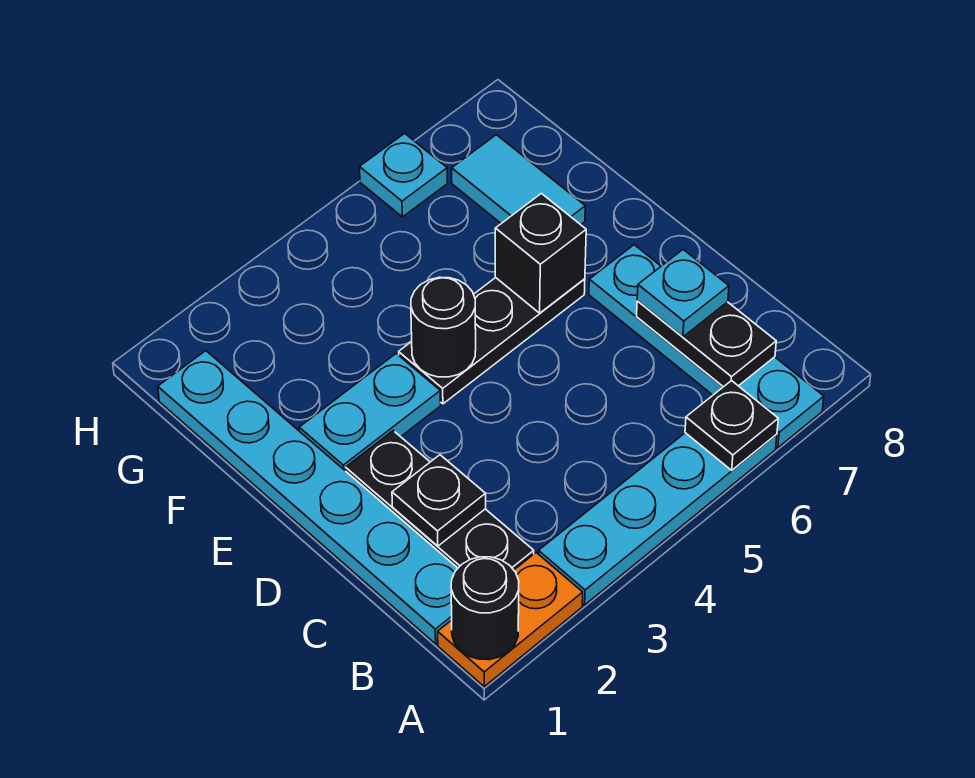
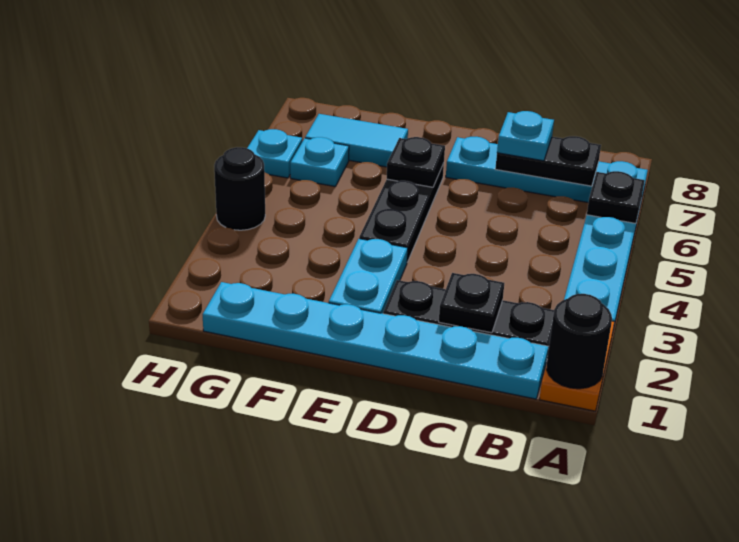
black 1x1 round brick [411,277,476,377] -> black 1x1 round brick moved to [214,147,265,230]
black 1x1 brick [495,193,586,313] -> black 1x1 plate [387,137,445,187]
none -> cyan 1x1 plate [290,137,349,186]

